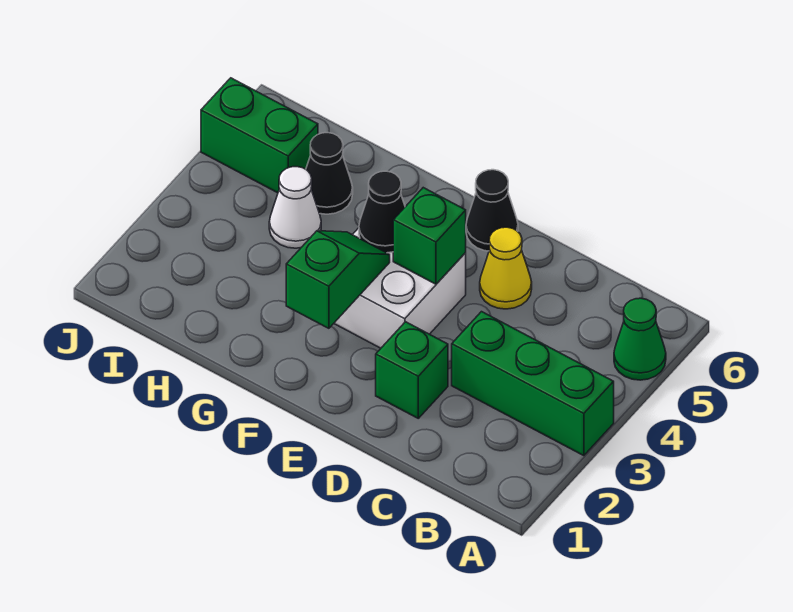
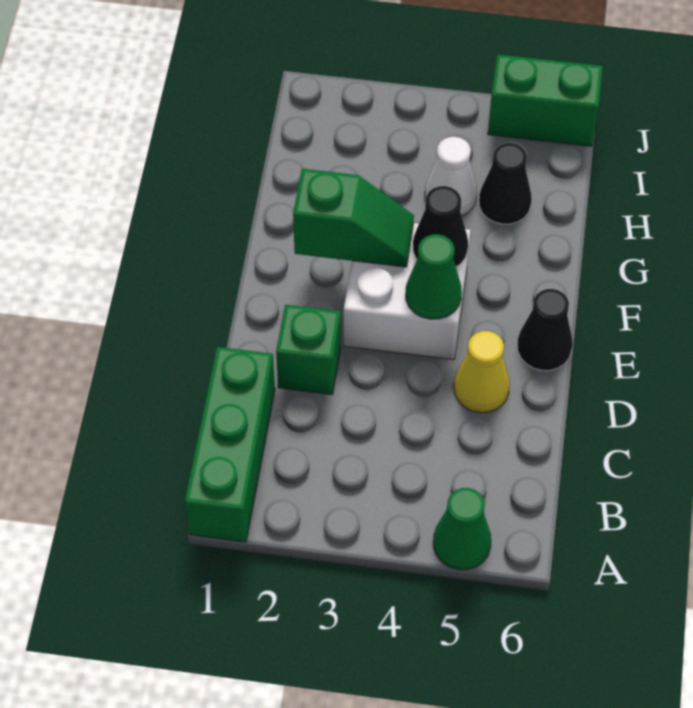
green 1x3 brick [452,312,614,456] -> green 1x3 brick moved to [185,347,275,542]
green 1x1 brick [393,188,466,284] -> green 1x1 cone [406,234,462,319]
green 1x2 brick [201,78,318,193] -> green 1x2 brick turned to [488,54,603,146]

